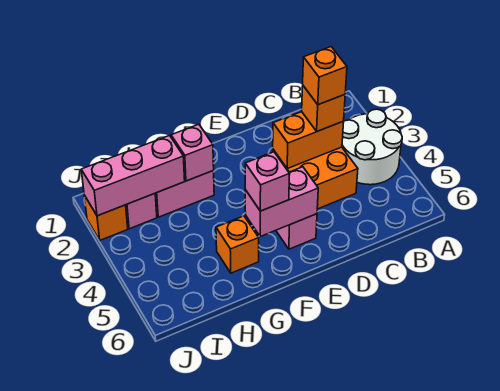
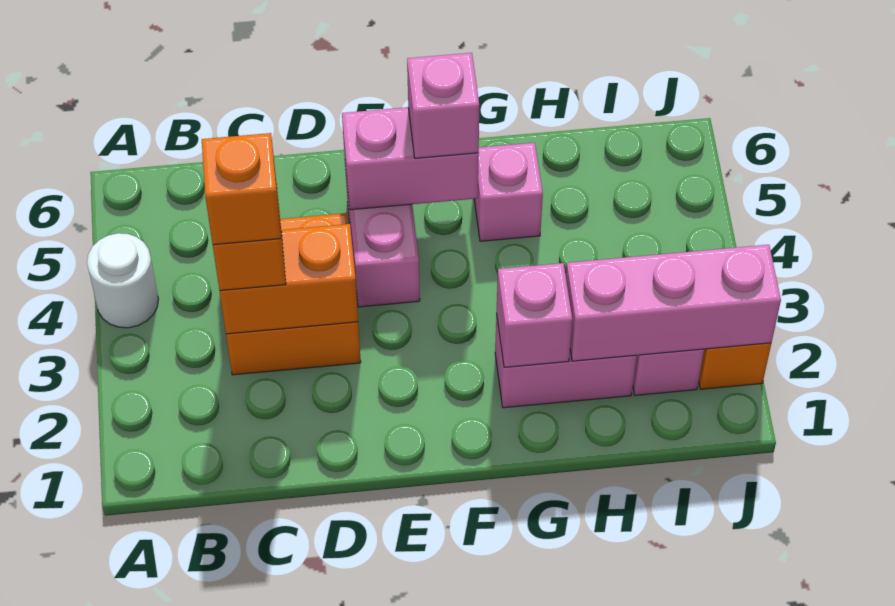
white 2x2 round brick [342,109,402,185] -> white 1x1 round brick [87,233,158,328]
orange 1x1 brick [216,216,259,273] -> pink 1x1 brick [474,143,543,241]

